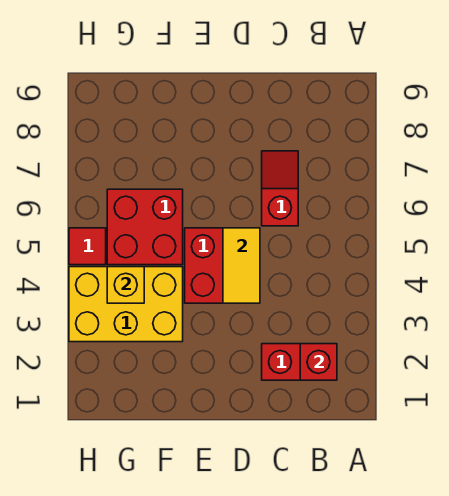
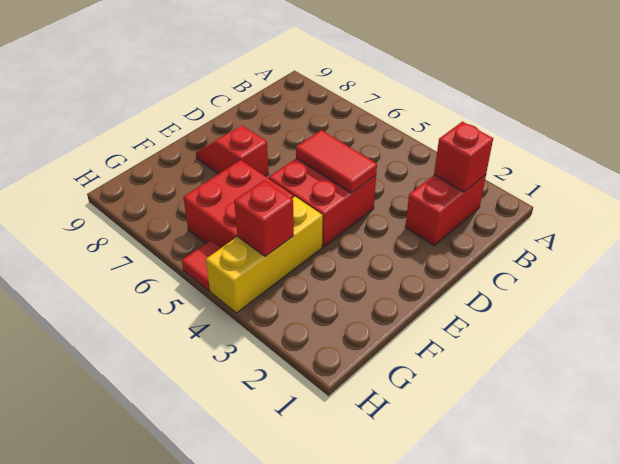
red 1x2 slope [262,151,298,226] -> red 1x2 slope moved to [196,126,269,176]
yellow 1x2 tile [223,228,260,303] -> red 1x2 tile [296,130,377,193]
yellow 2x3 brick [69,267,183,342] -> yellow 1x3 brick [206,197,323,313]
yellow 1x1 brick [107,267,144,303] -> red 1x1 brick [234,180,294,256]

